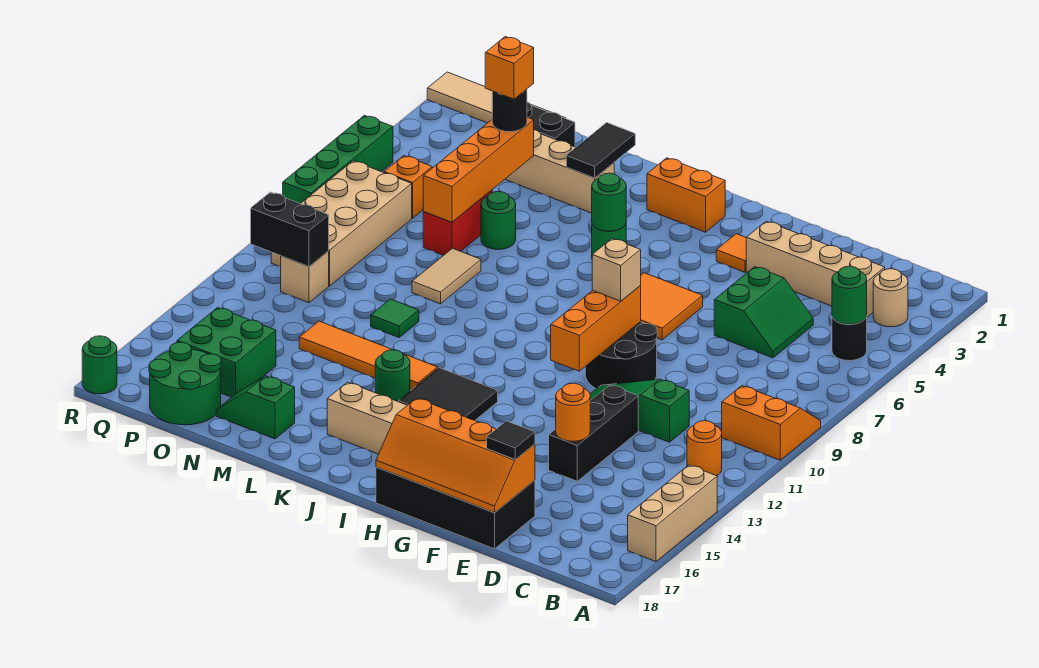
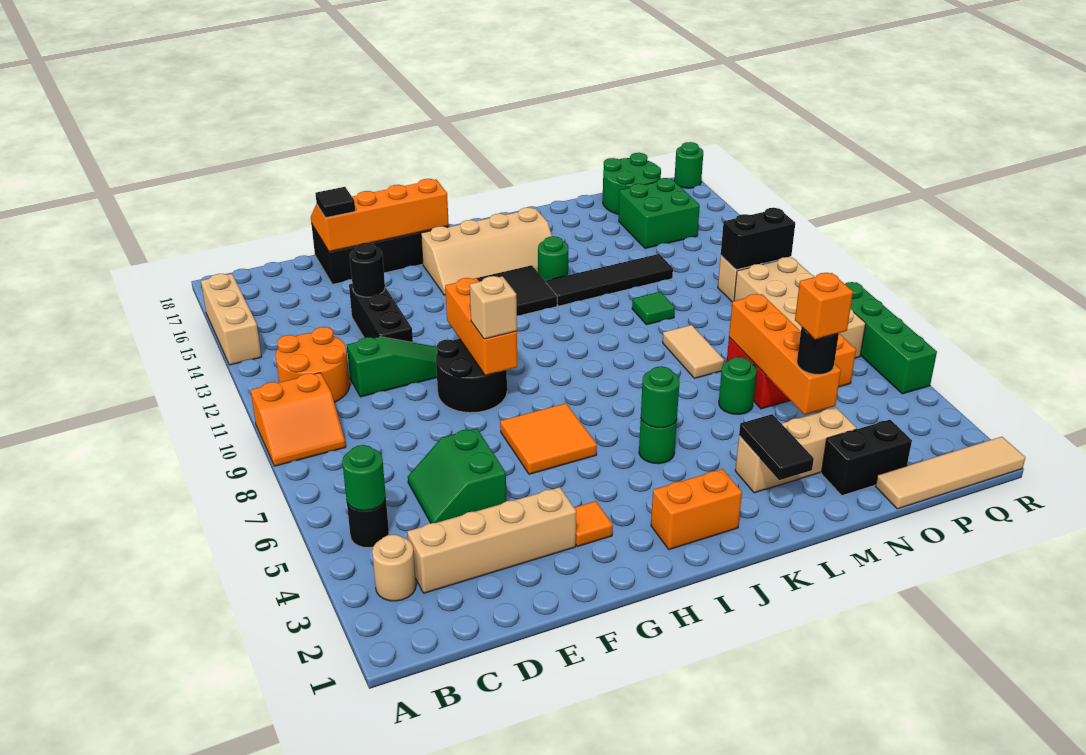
orange 1x1 round brick [687,421,722,476] -> orange 2x2 round brick [276,327,350,403]
orange 1x1 round brick [556,383,590,441] -> black 1x1 round brick [350,243,385,297]
orange 1x4 tile [299,321,438,391] -> black 1x4 tile [546,254,673,306]
green 1x2 slope [216,376,295,439] -> none

